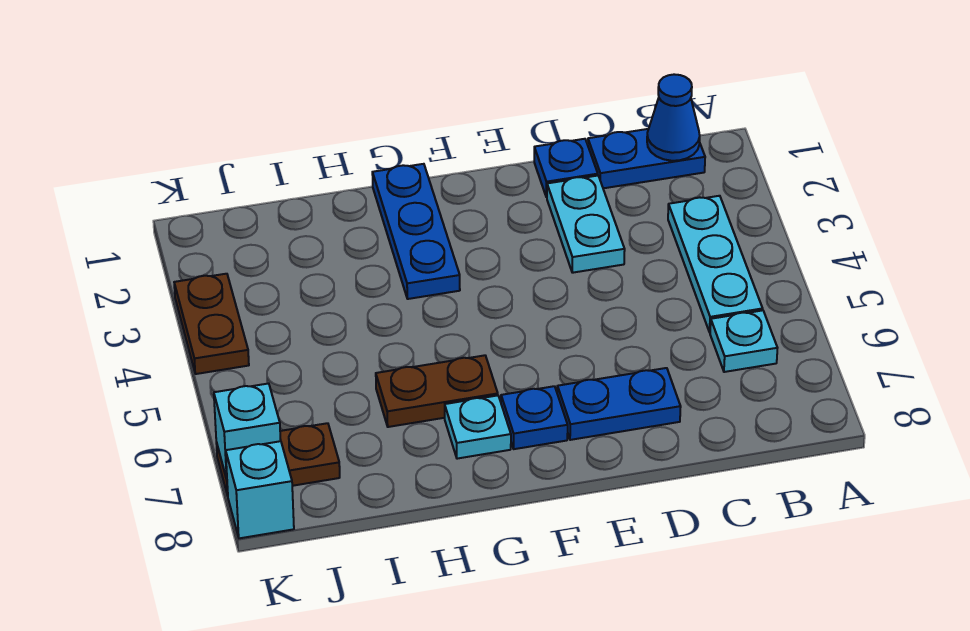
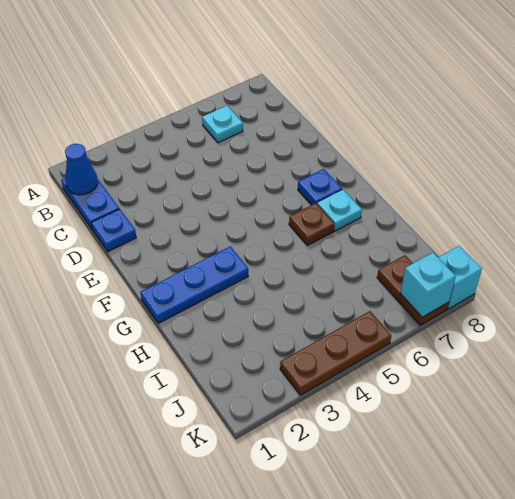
cyan 1x3 plate [668,196,763,332] -> none
cyan 1x2 plate [547,176,625,273] -> none
blue 1x2 plate [557,368,681,440] -> none
brown 1x2 plate [376,355,498,427] -> brown 1x1 plate [289,203,334,245]
brown 1x2 plate [174,274,249,374] -> brown 1x3 plate [280,311,391,395]

